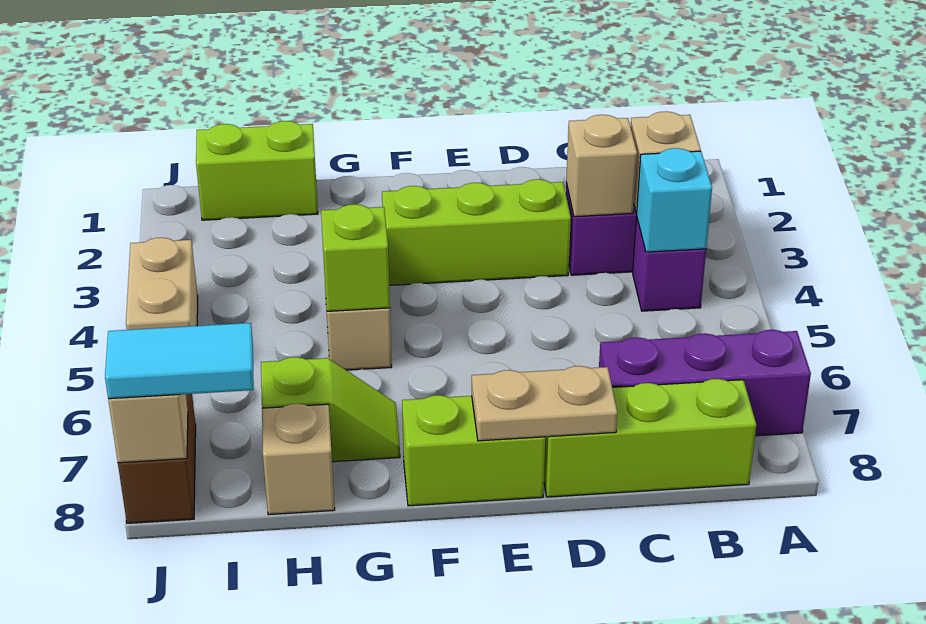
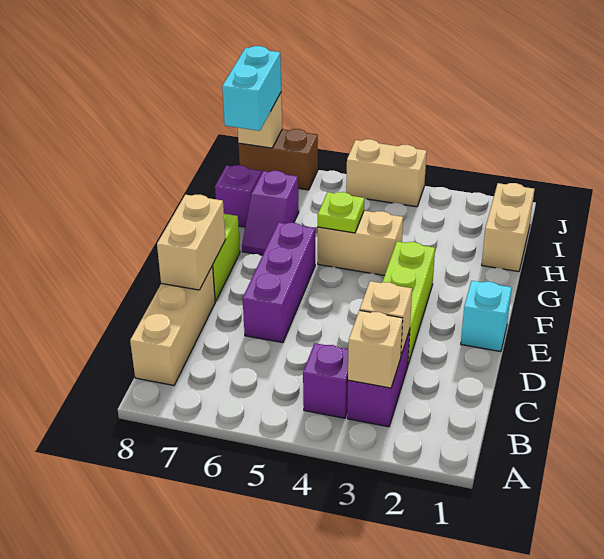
purple 1x3 brick [599,330,811,436] -> purple 1x3 brick moved to [243,222,315,343]
cyan 1x1 brick [637,148,712,252] -> cyan 1x1 brick moved to [461,281,512,352]
lime 1x3 brick [544,379,756,497] -> tan 1x3 brick [130,266,215,385]
tan 1x2 plate [472,366,617,441] -> tan 1x2 brick [157,195,226,290]
lime 1x1 brick [321,204,390,311] -> lime 1x1 plate [318,192,364,233]
lime 1x2 slope [261,357,400,462] -> purple 1x2 slope [242,171,299,255]
lime 1x2 brick [196,121,318,220] -> tan 1x2 brick [482,183,534,272]
tan 1x1 brick [262,404,335,515] -> purple 1x1 brick [215,165,261,227]
cyan 1x2 tile [105,323,254,399] -> cyan 1x2 brick [222,46,281,131]

